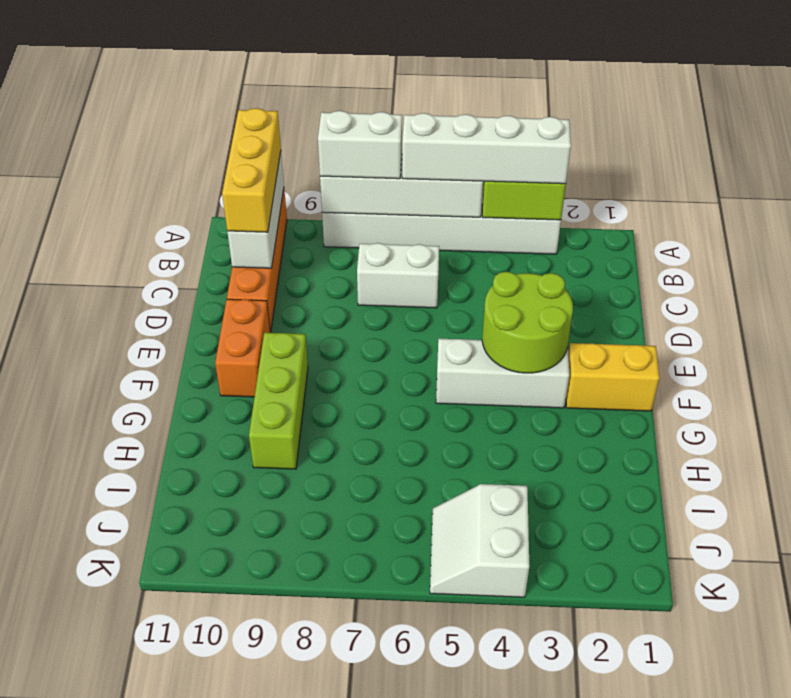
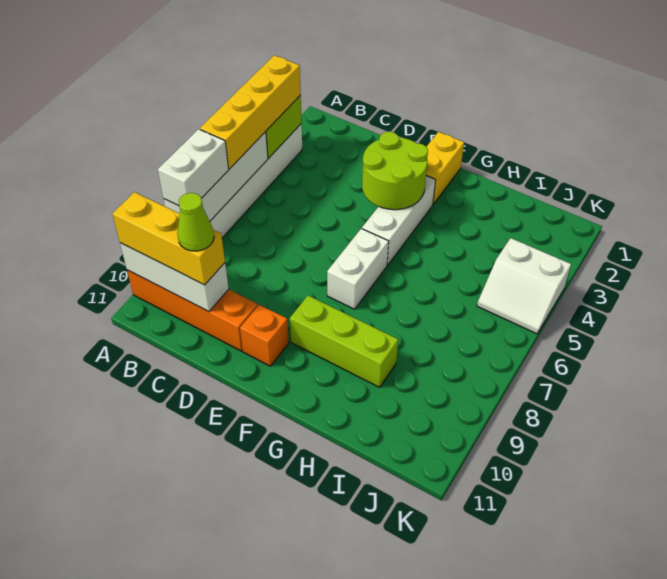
white 1x4 brick [402,113,571,184] -> yellow 1x4 brick [200,55,301,169]
white 1x2 brick [357,243,439,308] -> white 1x2 brick moved to [327,229,389,309]
none -> lime 1x1 cone [177,193,214,251]
orange 1x2 brick [215,299,270,397] -> orange 1x1 brick [240,305,289,366]

